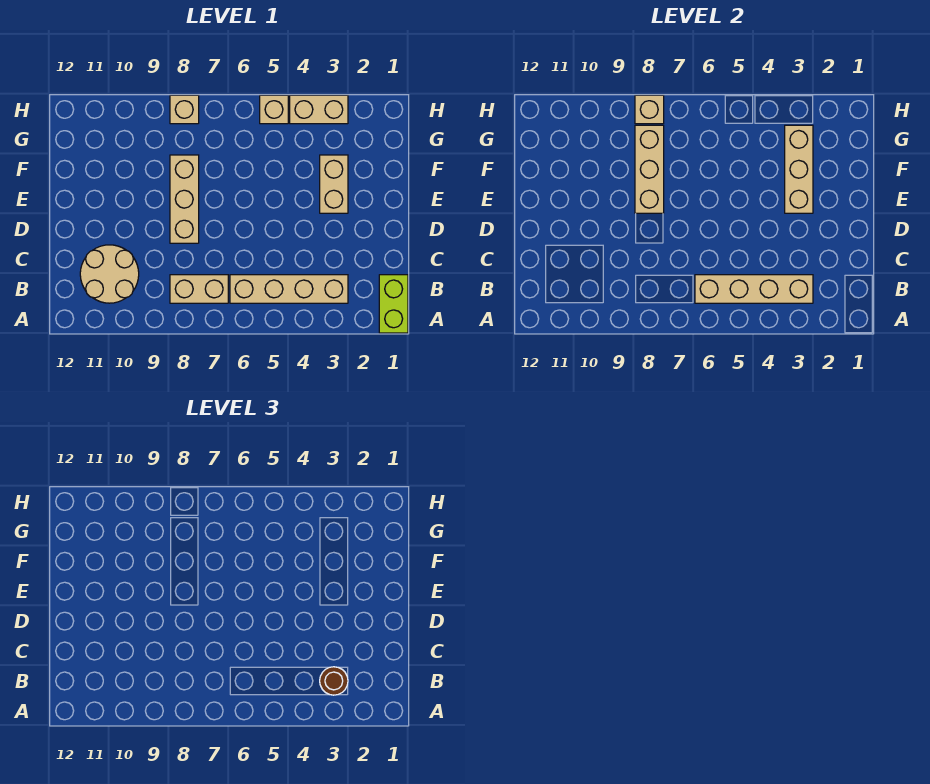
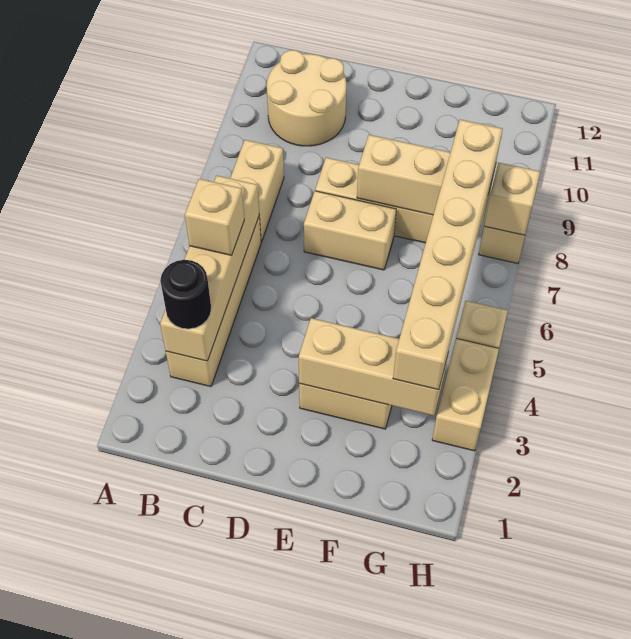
lime 1x2 brick [379,275,408,333] -> none
brown 1x1 round brick [320,667,348,695] -> black 1x1 round brick [160,260,211,329]
none -> tan 1x1 brick [185,179,244,255]
none -> tan 1x2 brick [304,191,396,270]
none -> tan 1x6 brick [393,120,502,390]

